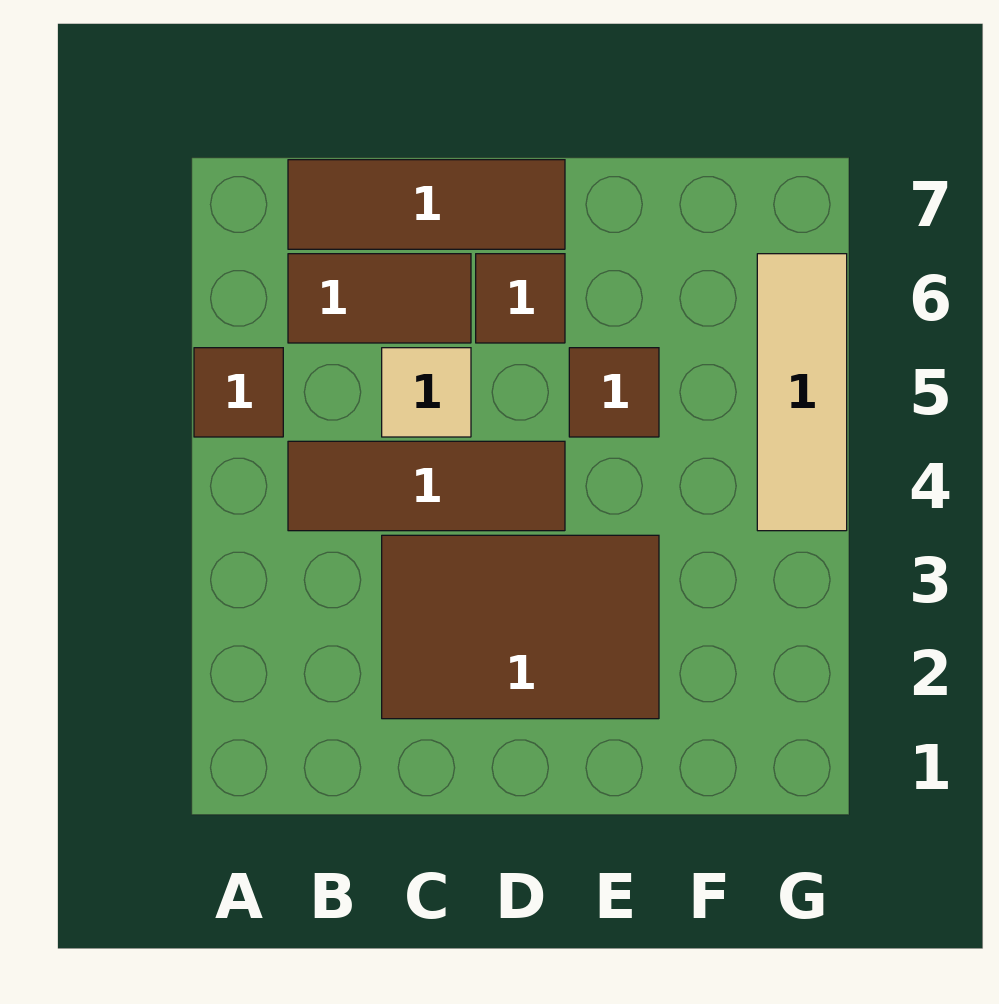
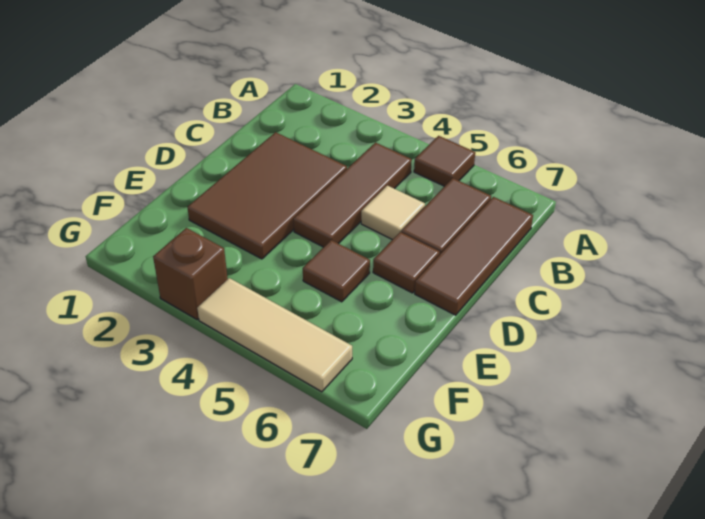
none -> brown 1x1 brick [153,228,228,319]

